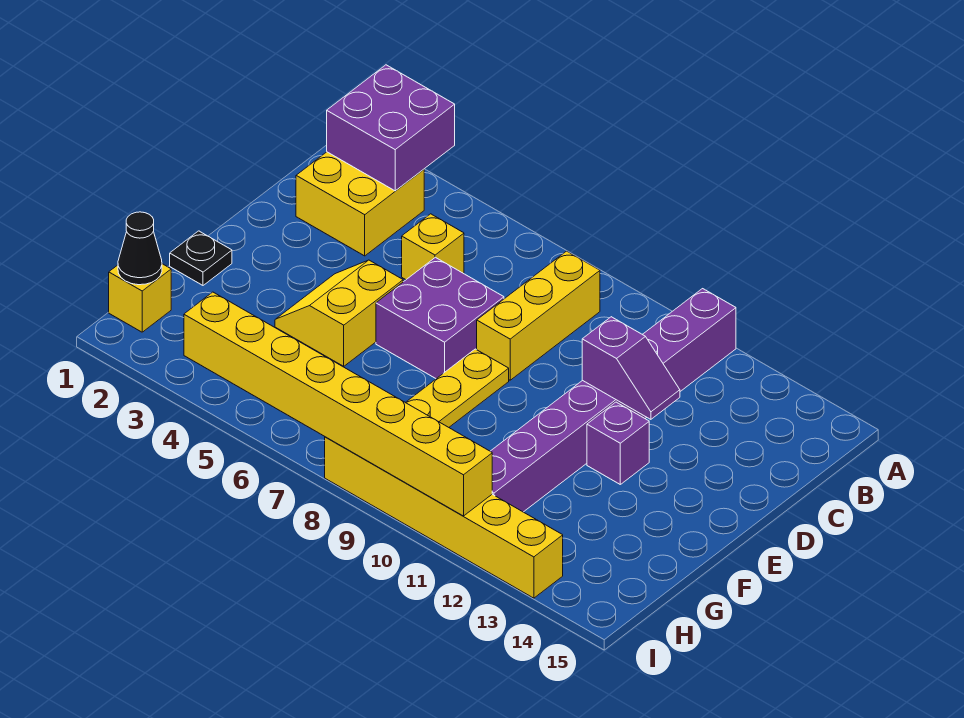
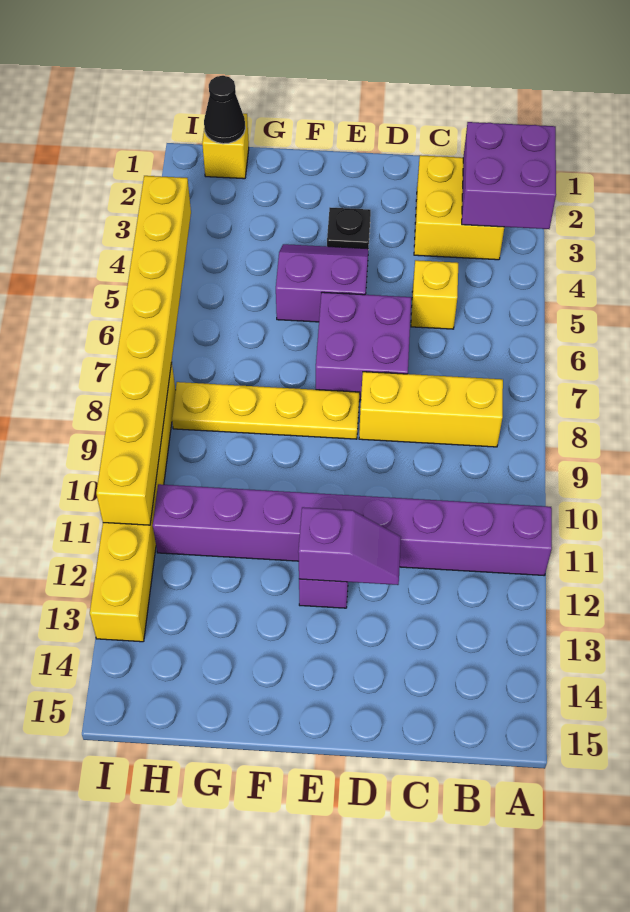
purple 1x2 slope [582,317,680,419] -> purple 1x2 slope turned to [298,507,401,585]
yellow 2x2 slope [275,260,403,366] -> purple 2x2 slope [276,244,368,322]
black 1x1 plate [170,231,232,285] -> black 1x1 plate moved to [327,208,371,250]

